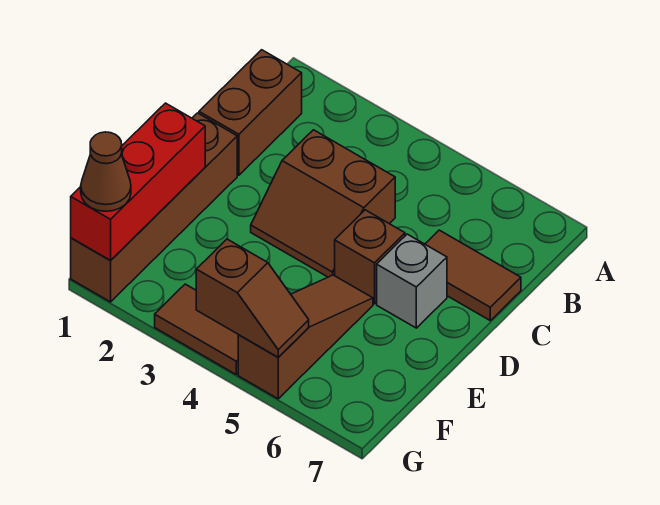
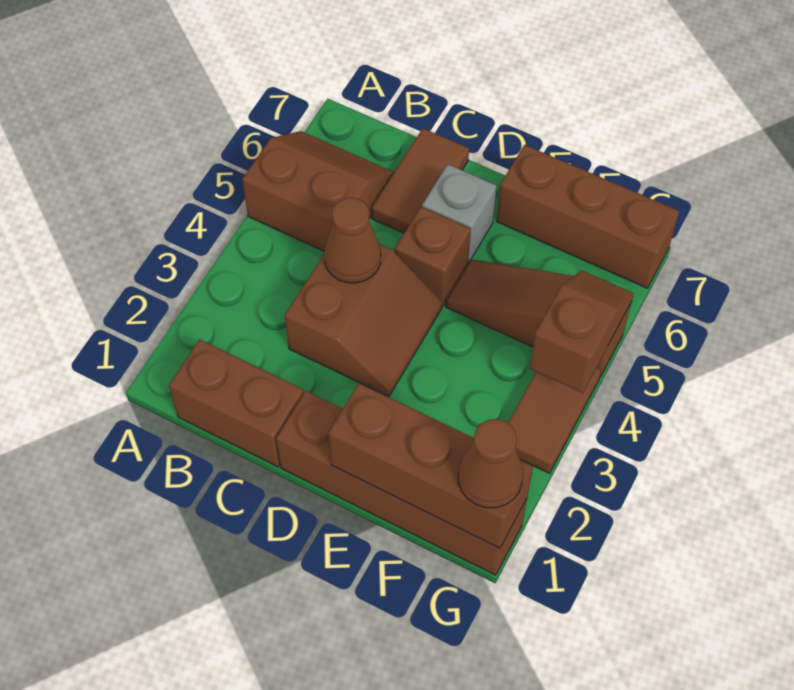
none -> brown 2x2 slope [242,131,394,251]
none -> brown 1x1 cone [324,198,381,283]
red 1x3 brick [71,103,205,261] -> brown 1x3 brick [328,383,533,548]
none -> brown 1x3 brick [497,145,679,288]

